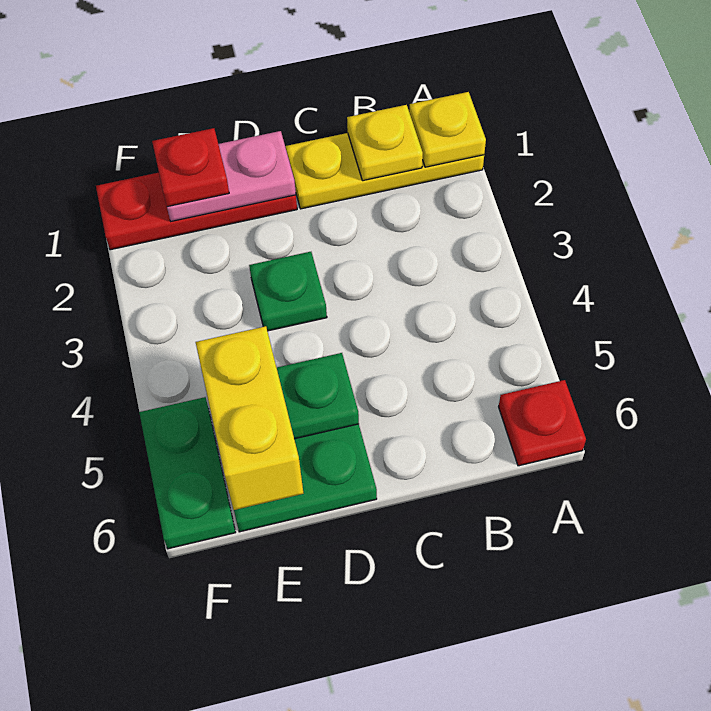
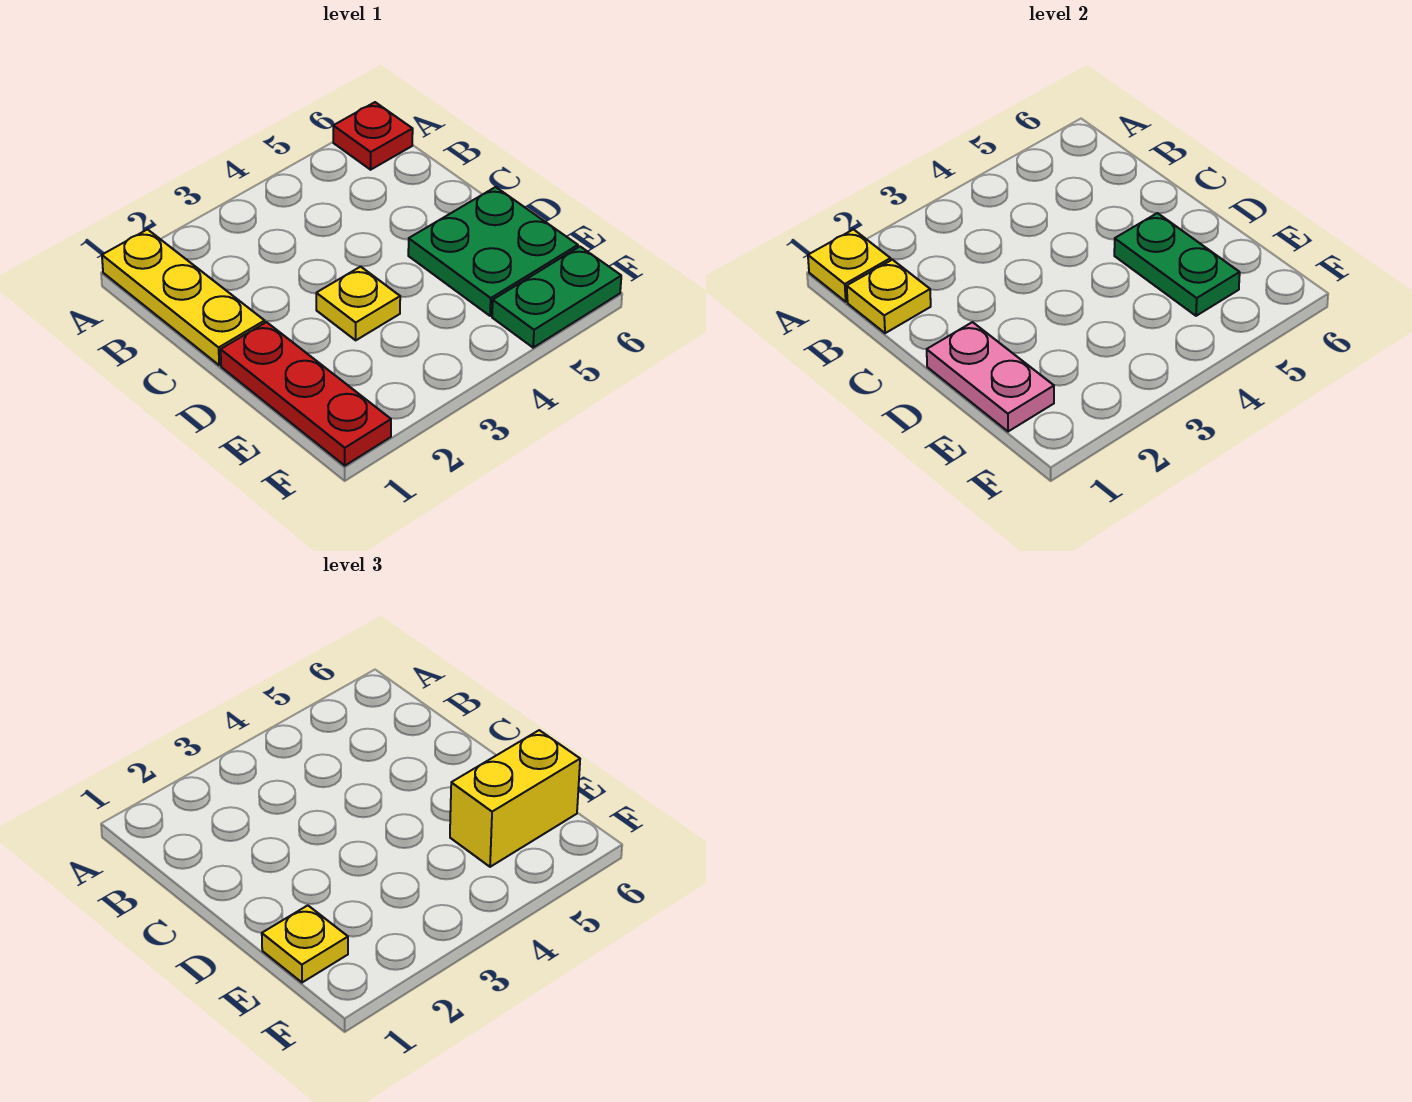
green 1x1 plate [249,252,327,331] -> yellow 1x1 plate [316,267,400,340]
red 1x1 plate [152,128,229,207] -> yellow 1x1 plate [262,905,348,983]

